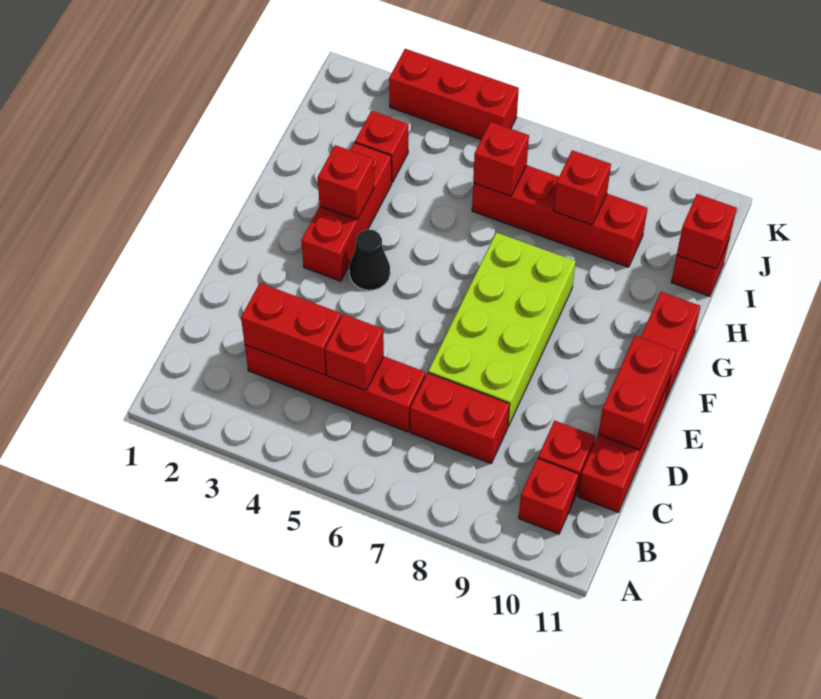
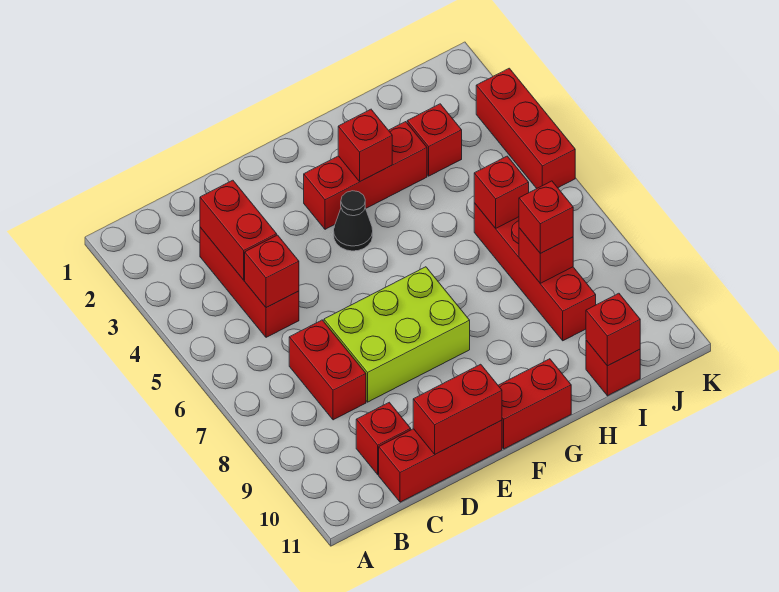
red 1x1 brick [519,458,579,534] -> red 1x1 brick moved to [519,181,573,254]
red 1x4 brick [245,345,425,432] -> red 1x3 brick [200,227,299,337]
lime 2x4 brick [428,232,576,426] -> lime 2x3 brick [324,267,470,402]

